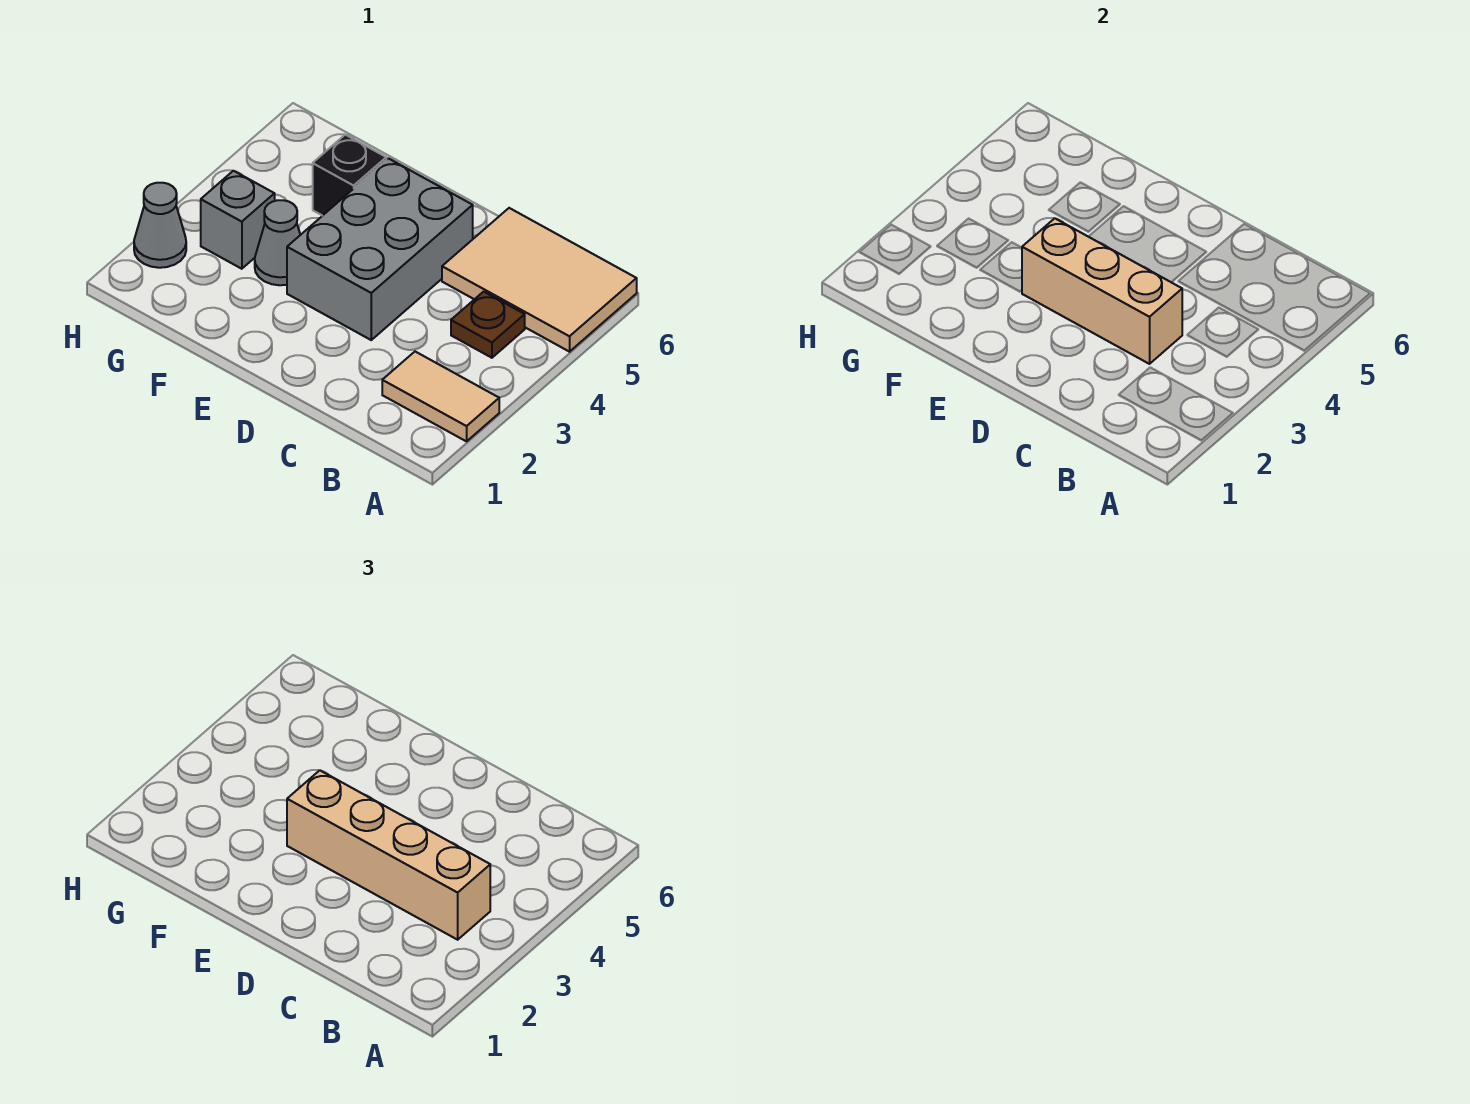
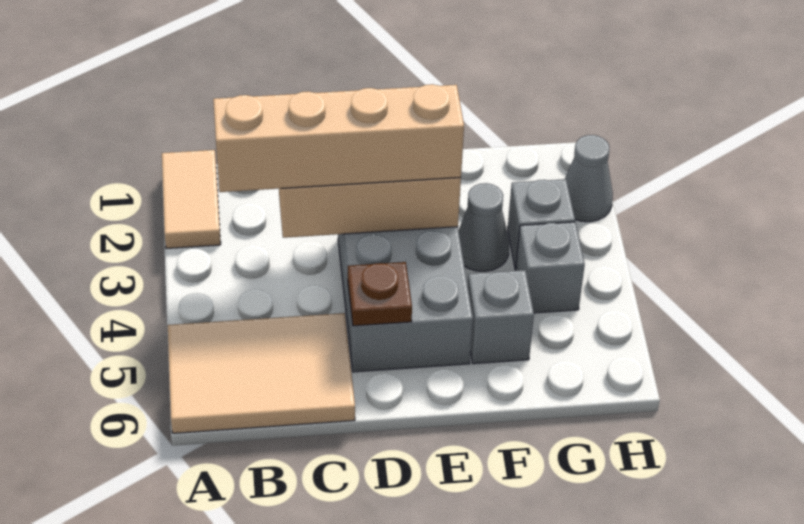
tan 1x2 tile [382,352,499,441] -> tan 1x2 tile turned to [162,150,221,249]
brown 1x1 plate [451,292,525,358] -> brown 1x1 plate moved to [348,262,412,326]
black 1x1 brick [313,135,386,216] -> grey 1x1 brick [468,270,534,364]
none -> grey 1x1 brick [516,222,585,313]

